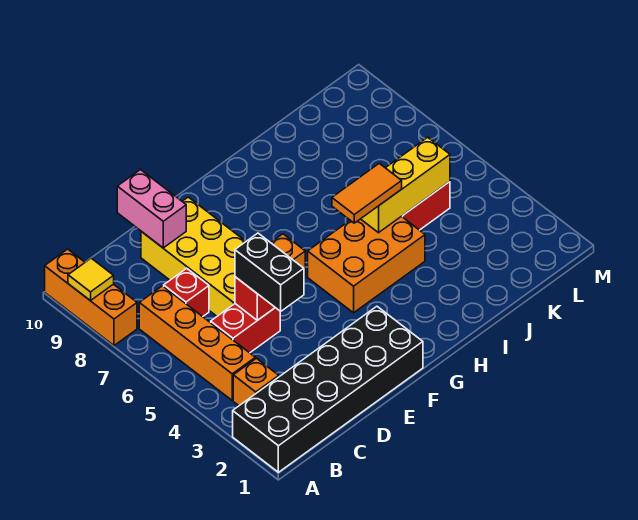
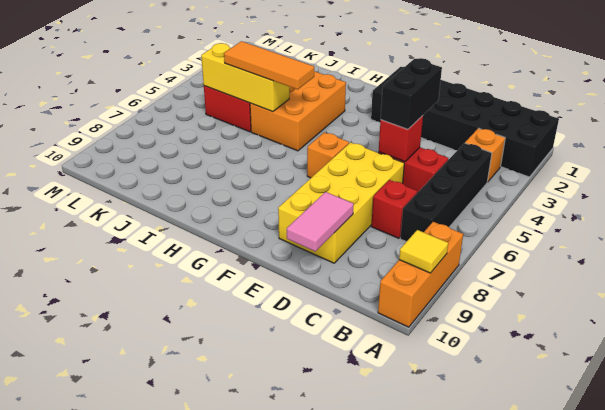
orange 1x4 brick [139,286,255,400] -> black 1x4 brick [400,143,492,242]
pink 1x2 brick [117,170,186,248] -> pink 1x2 tile [287,192,354,251]
orange 2x3 brick [308,216,425,313] -> orange 2x3 brick turned to [250,71,346,151]
orange 1x2 tile [332,163,402,223] -> orange 1x3 tile [224,41,314,90]

